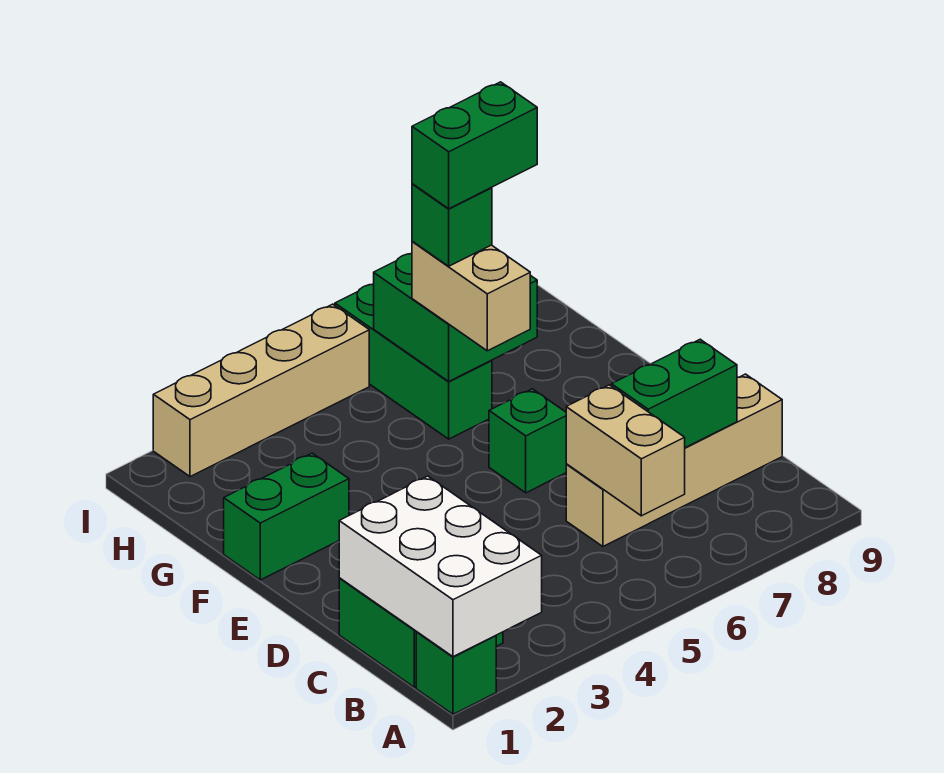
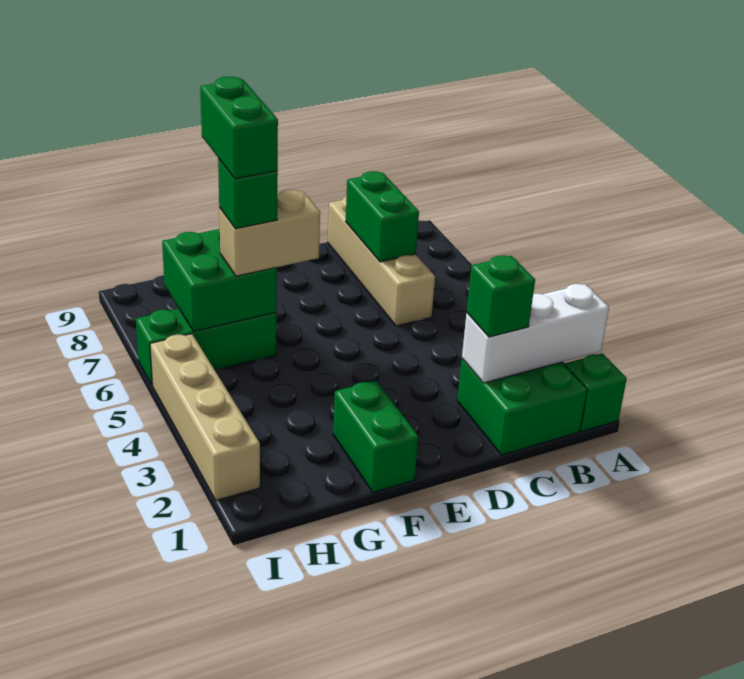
white 2x3 brick [339,476,542,657] -> white 1x3 brick [462,284,609,383]
tan 1x2 brick [566,385,685,516] -> none
green 1x1 brick [489,389,566,493] -> green 1x1 brick moved to [467,256,535,337]

